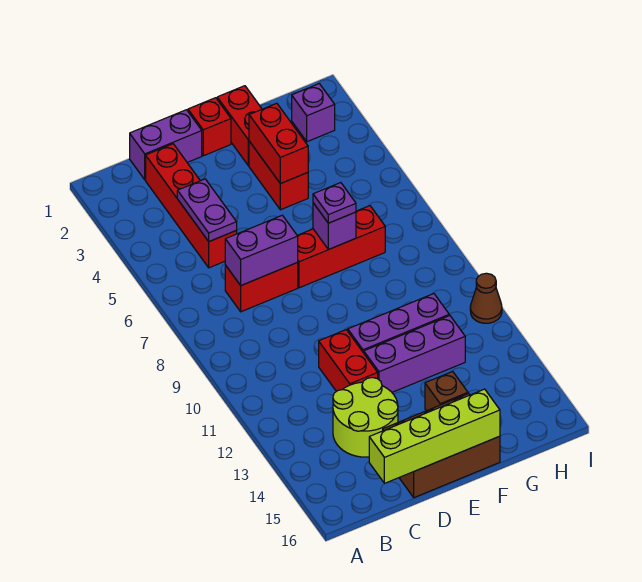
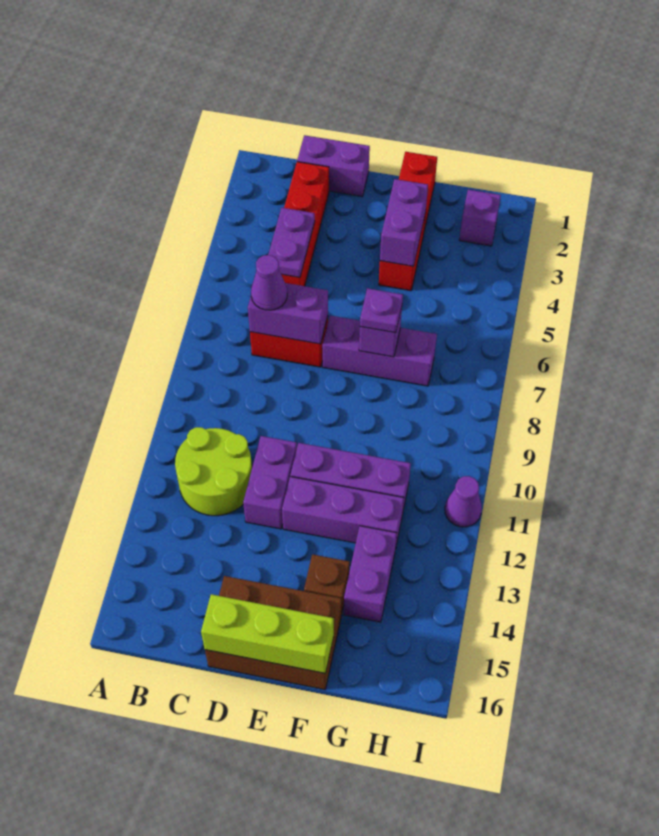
none -> purple 1x1 cone [251,255,287,310]
lime 2x2 round brick [333,378,398,457] -> lime 2x2 round brick moved to [175,427,252,516]
lime 1x4 brick [369,389,500,483] -> lime 1x3 brick [201,594,334,673]
red 1x2 brick [319,330,378,392] -> purple 1x2 brick [243,436,297,529]
red 1x1 brick [188,98,231,156] -> none
red 1x3 brick [297,206,385,288] -> purple 1x3 brick [322,316,437,386]
red 1x2 brick [249,103,308,184] -> purple 1x2 brick [380,179,428,266]
none -> purple 1x2 brick [344,526,397,622]
brown 1x1 cone [470,273,502,323] -> purple 1x1 cone [445,476,482,527]

